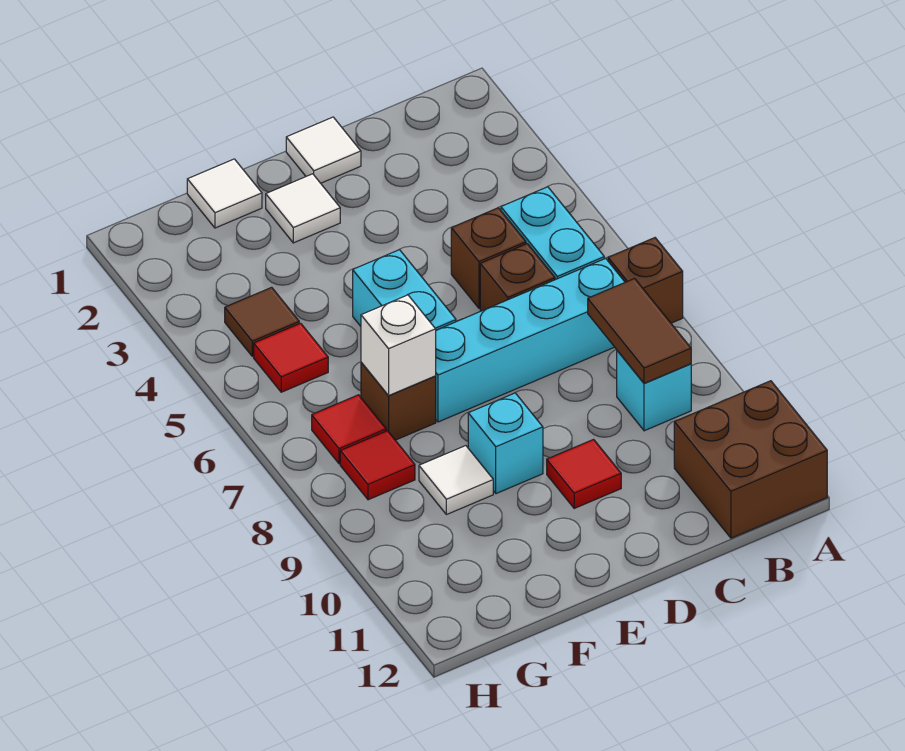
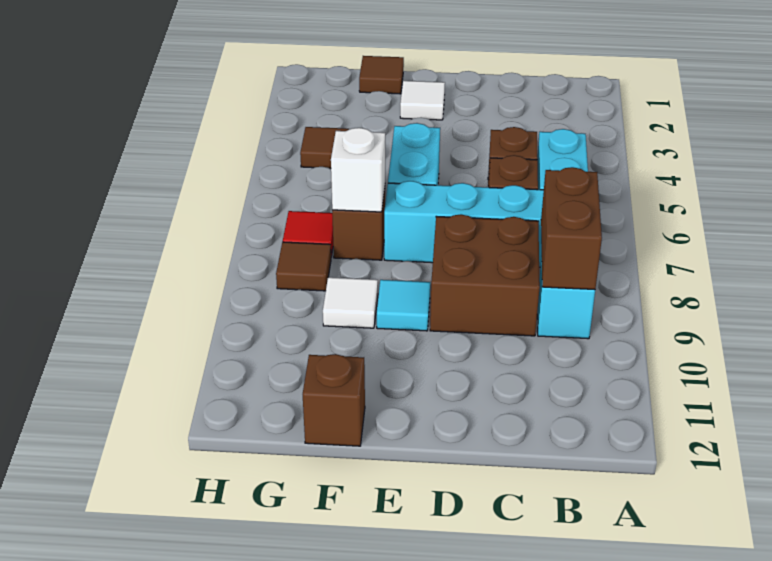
brown 1x1 brick [608,238,683,323] -> brown 1x1 brick moved to [303,354,365,446]
brown 2x2 brick [674,381,827,538] -> brown 2x2 brick moved to [430,214,540,336]
brown 1x2 tile [588,279,691,383] -> brown 1x2 brick [541,167,602,290]
white 1x1 tile [286,117,361,183] -> none
red 1x1 tile [547,439,621,508] -> none
cyan 1x1 brick [468,393,543,494] -> cyan 1x1 tile [377,280,430,331]
white 1x1 tile [187,159,262,228] -> brown 1x1 tile [359,56,404,94]
red 1x1 tile [254,323,328,392] -> none
red 1x1 tile [340,431,415,500] -> brown 1x1 tile [276,242,331,291]

